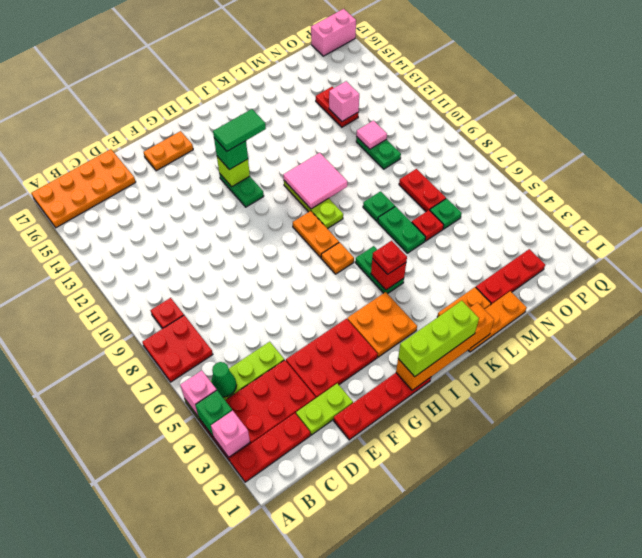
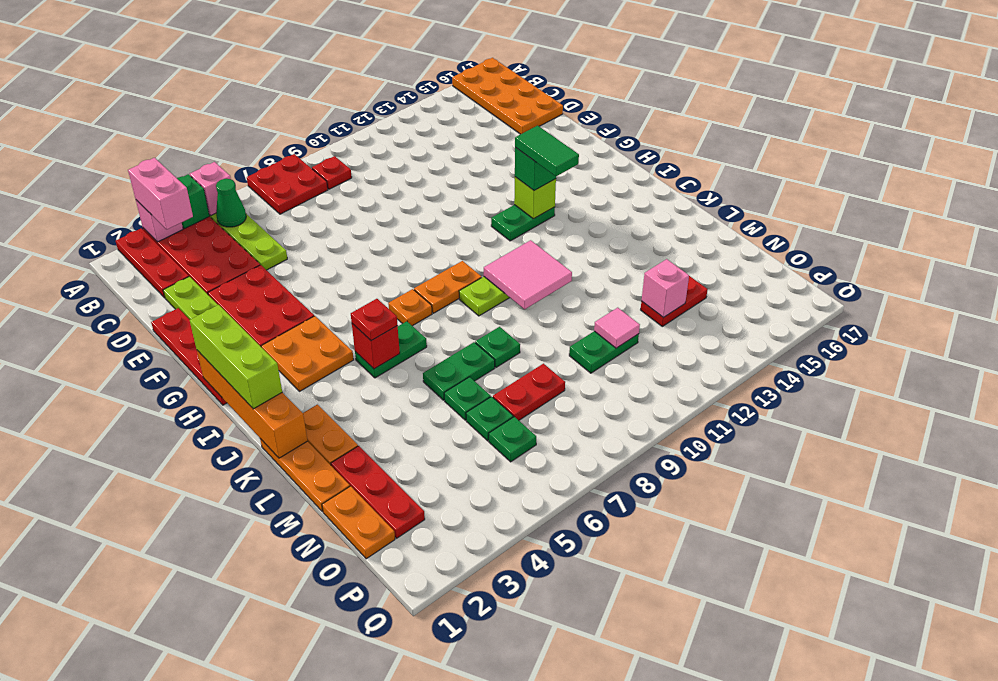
orange 1x2 plate [144,131,193,171] -> orange 1x2 plate moved to [322,486,395,559]
red 1x1 plate [412,210,444,241] -> green 1x1 plate [444,377,491,420]
none -> green 1x1 plate [489,417,536,462]
pink 1x2 brick [311,9,356,56] -> pink 1x2 brick moved to [128,158,193,229]

